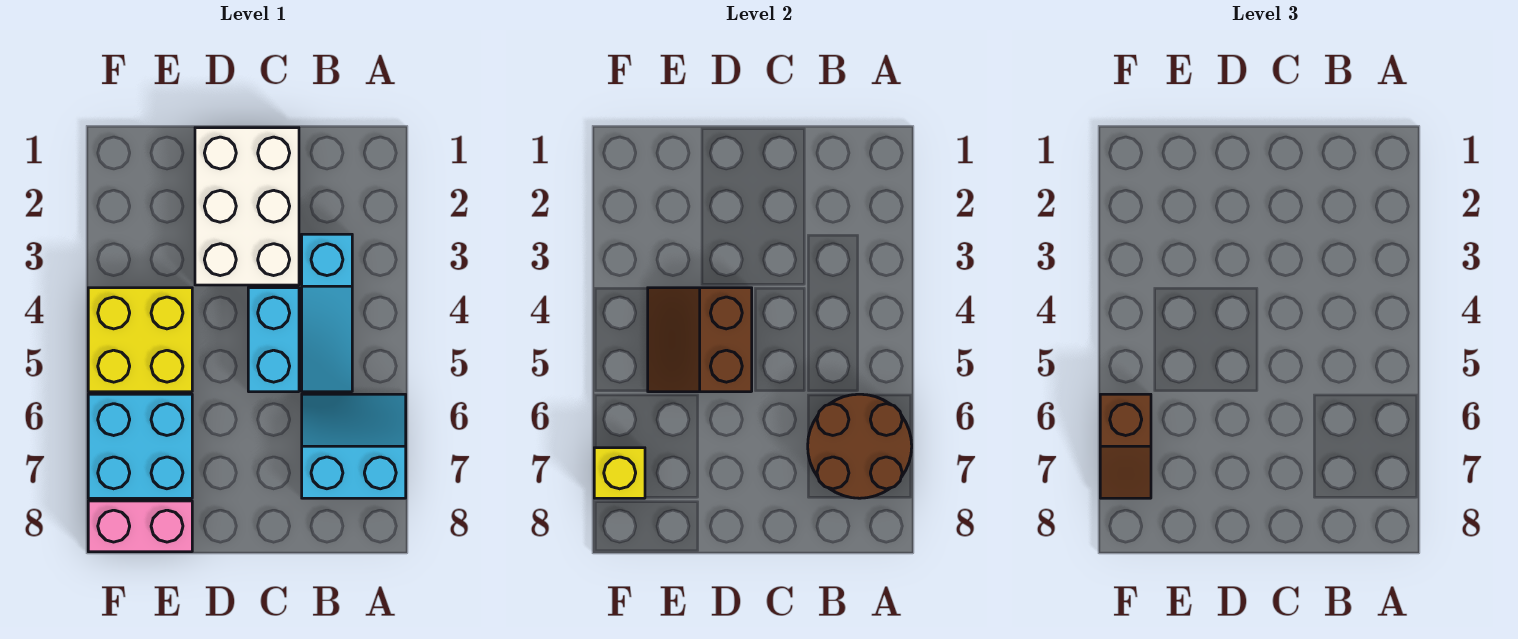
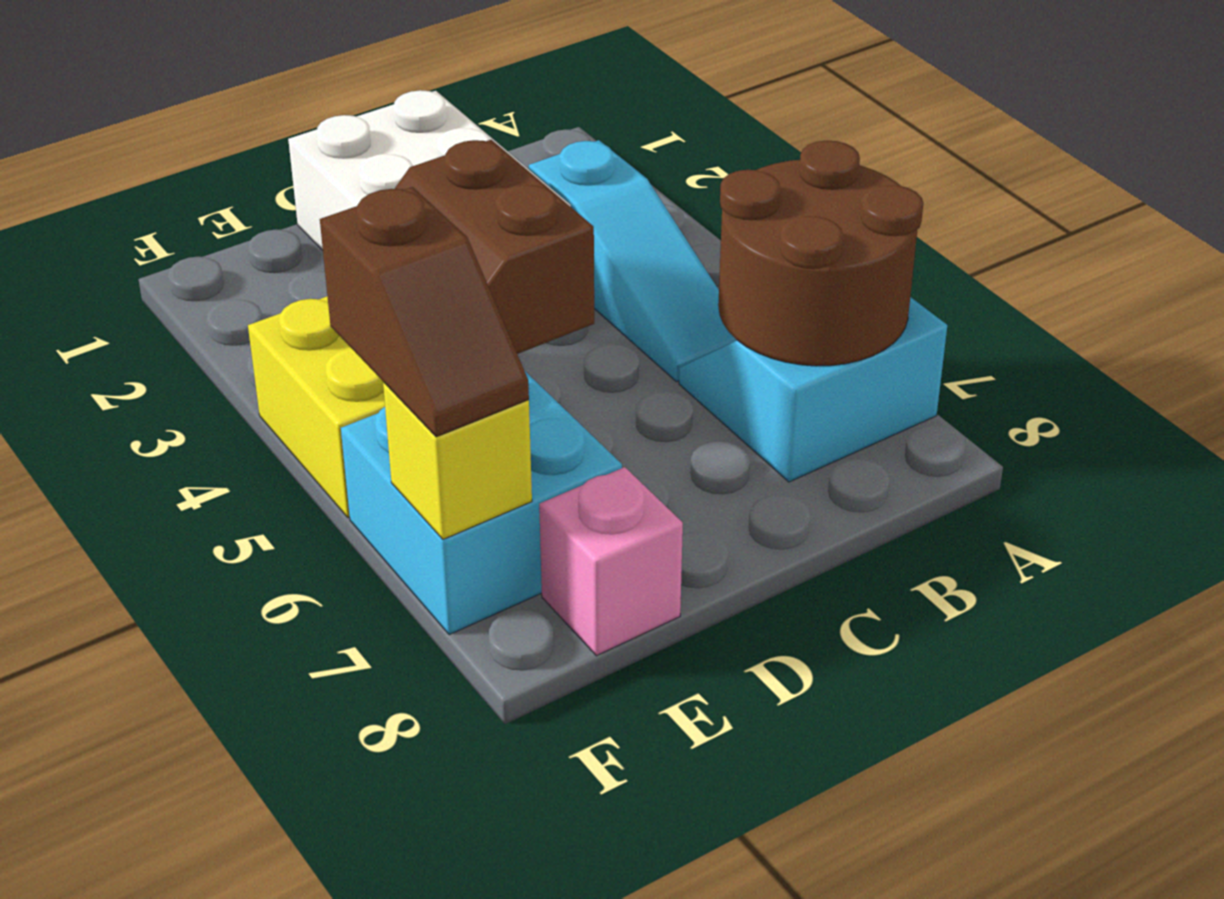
cyan 1x2 brick [248,288,299,392] -> none
pink 1x2 brick [88,501,192,552] -> pink 1x1 brick [539,467,683,656]

